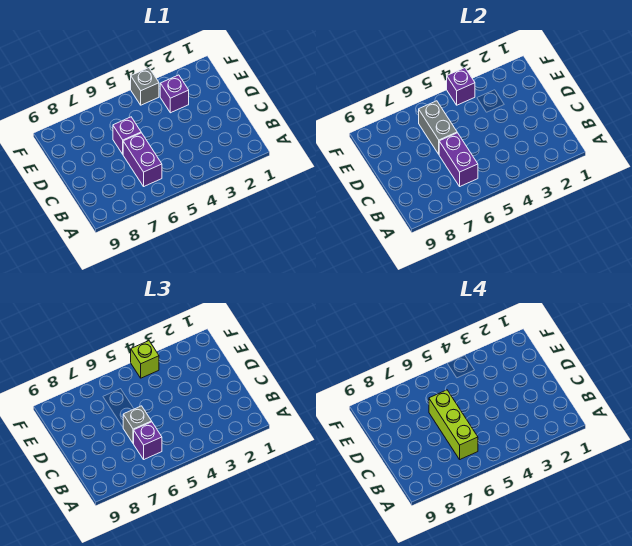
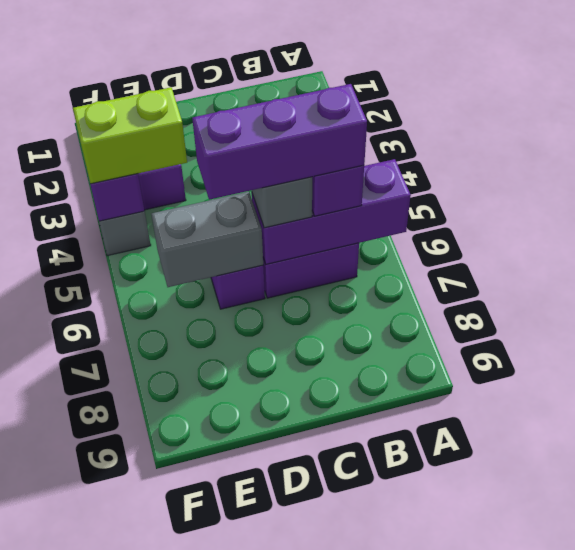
purple 1x2 brick [439,133,478,186] -> purple 1x3 brick [252,159,411,264]
lime 1x3 brick [429,390,478,459] -> purple 1x3 brick [192,84,367,200]
lime 1x1 brick [131,341,159,378] -> lime 1x2 brick [73,87,187,184]

